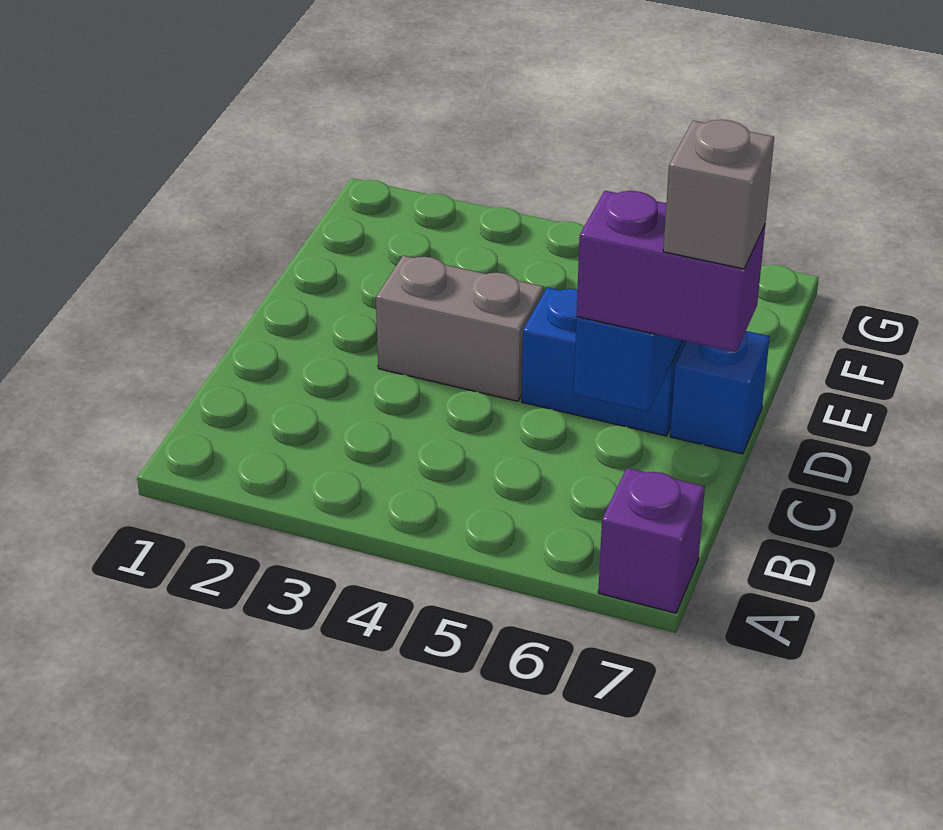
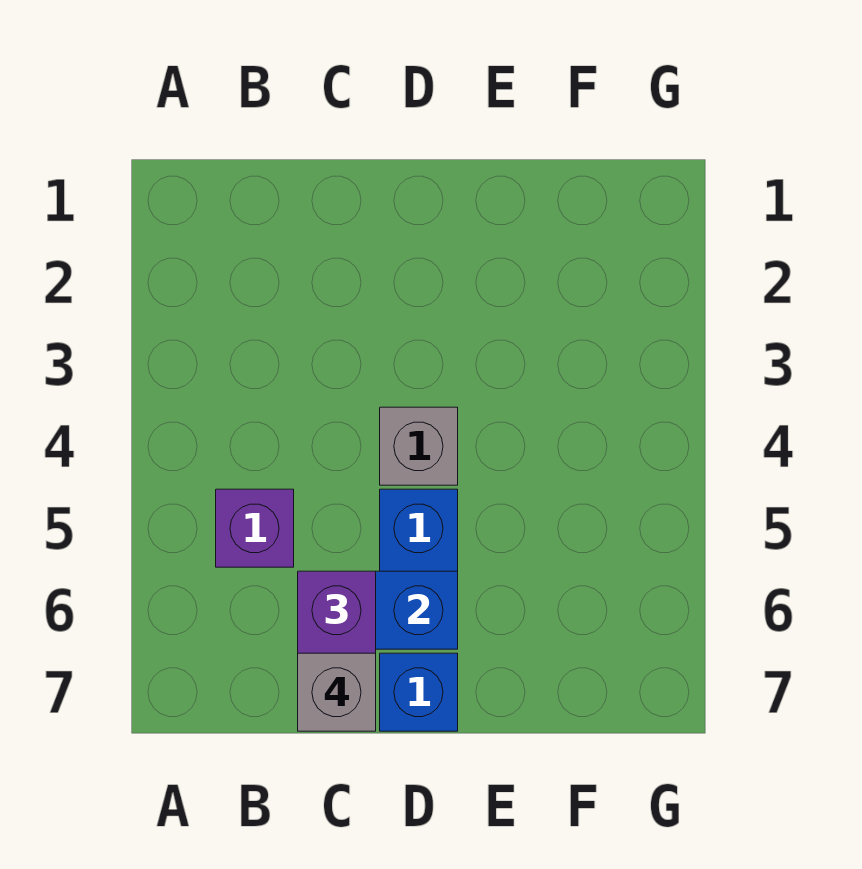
purple 1x1 brick [598,468,705,613] -> purple 1x1 brick moved to [216,489,294,567]
grey 1x2 brick [376,256,544,401] -> grey 1x1 brick [380,407,458,485]

